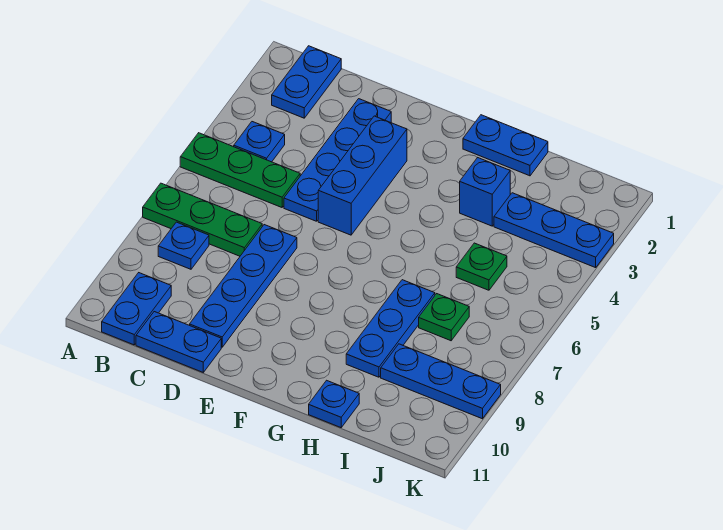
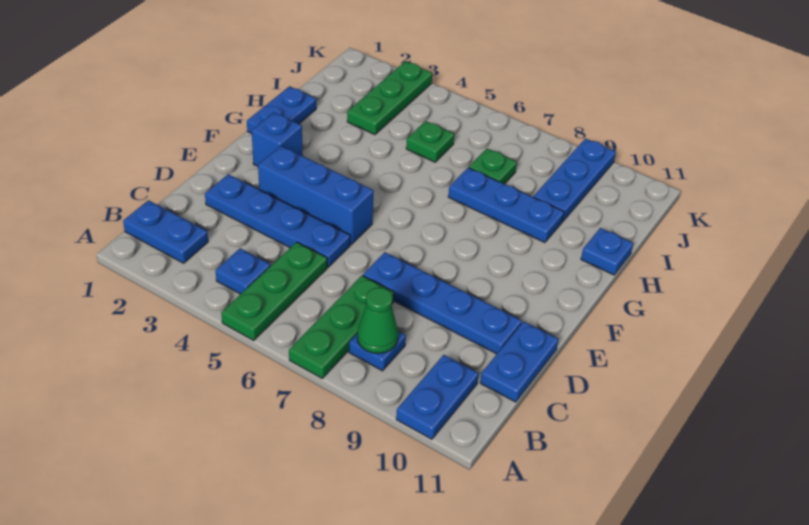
none -> green 1x1 cone [357,287,398,354]
blue 1x2 plate [102,273,171,345] -> blue 1x2 plate turned to [396,355,479,439]
blue 1x1 brick [460,158,510,226] -> blue 1x1 brick moved to [252,112,303,166]
blue 1x3 plate [494,193,614,268] -> green 1x3 plate [347,61,432,135]

